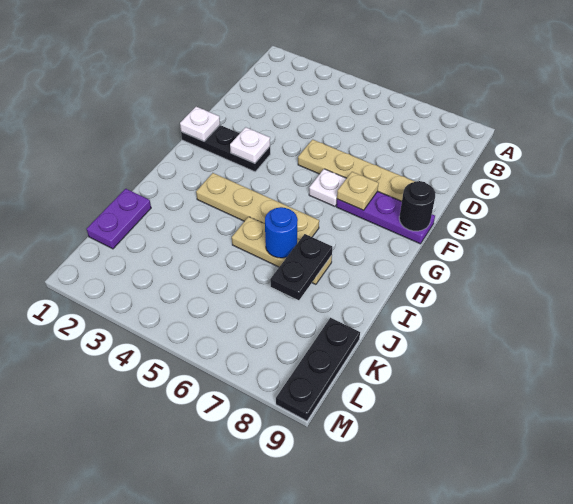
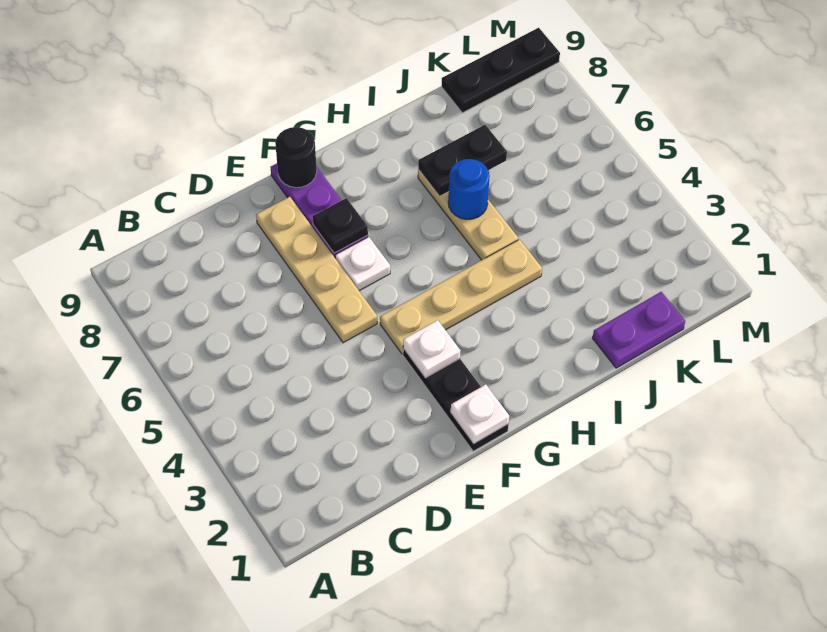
tan 1x1 plate [337,172,379,210] -> black 1x1 plate [313,198,368,253]
tan 1x4 plate [196,173,319,240] -> tan 1x4 plate turned to [380,239,542,354]

